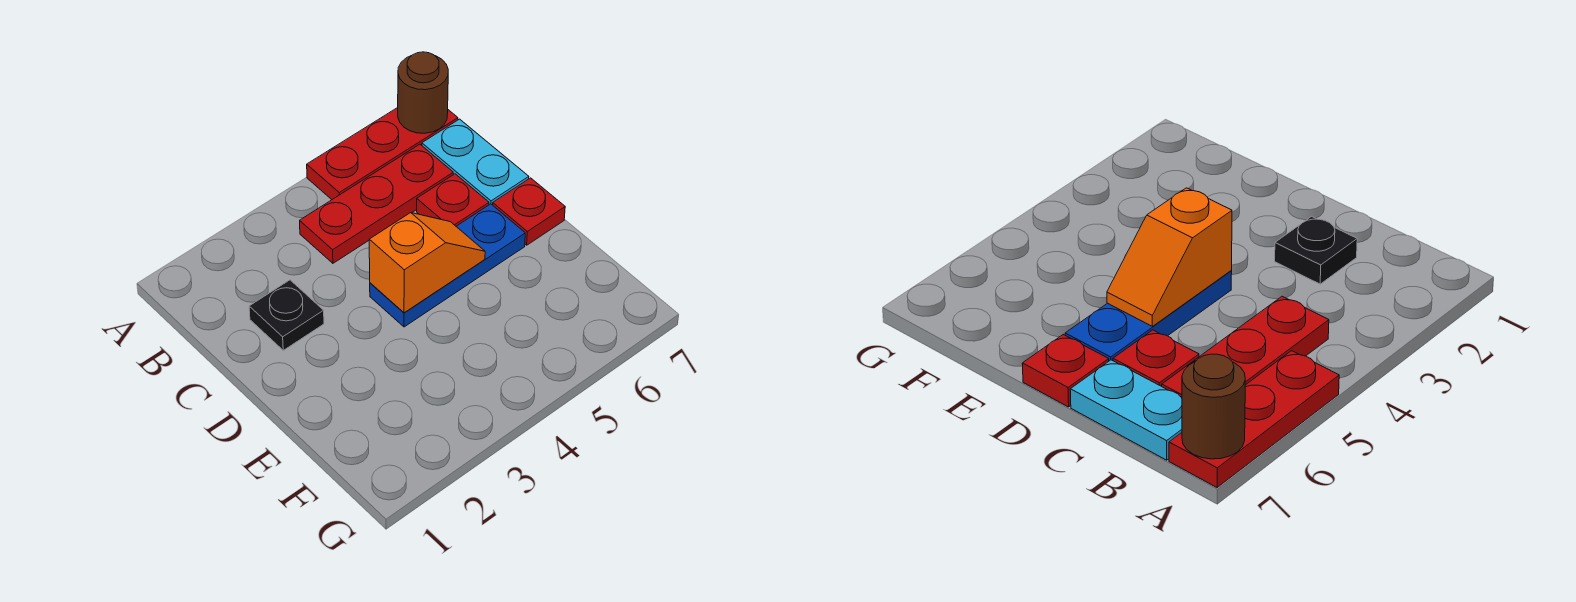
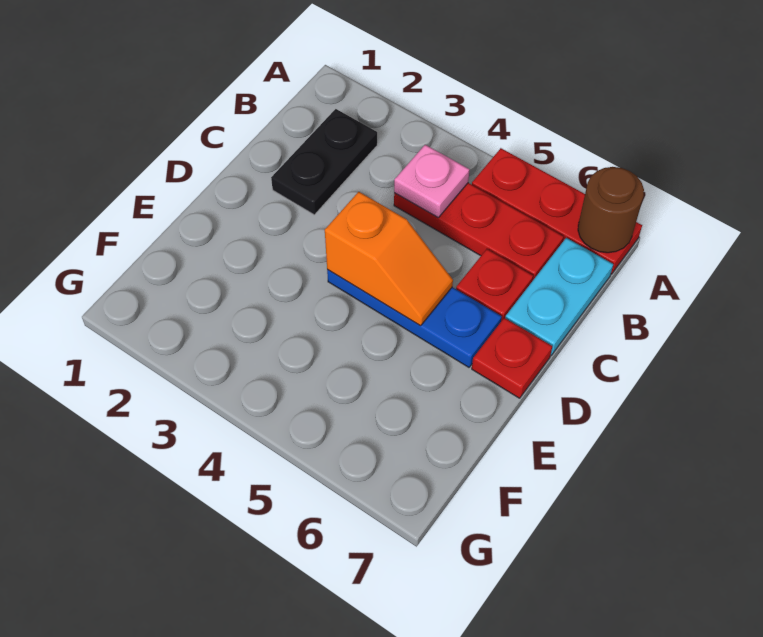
none -> pink 1x1 plate [394,145,470,218]
black 1x1 plate [249,280,324,350] -> black 1x2 plate [271,109,377,215]

